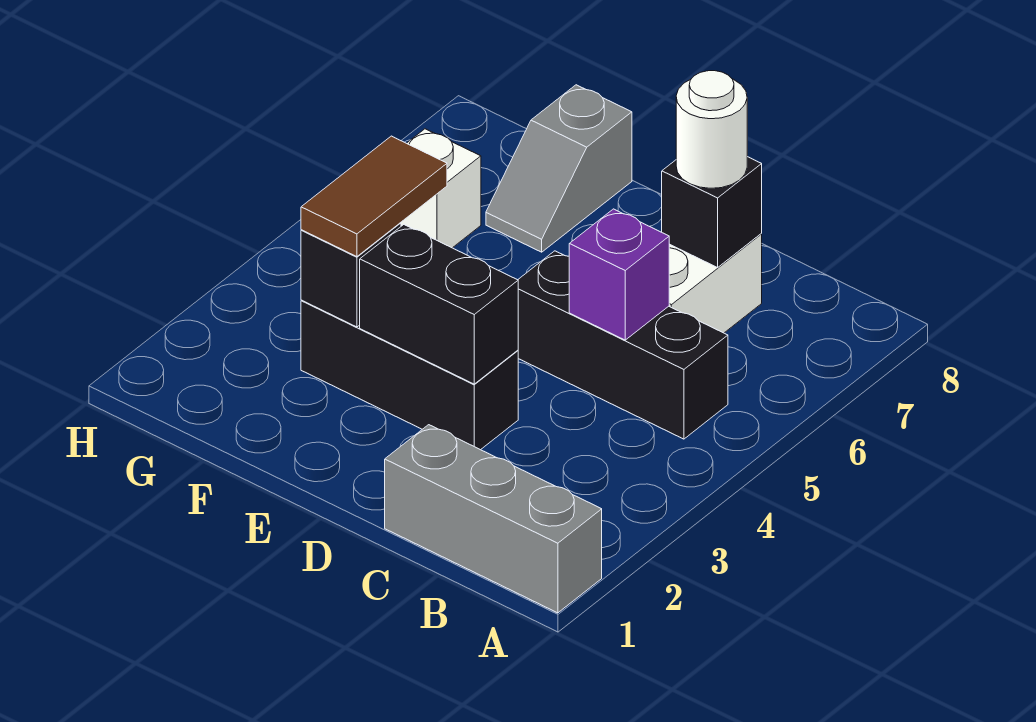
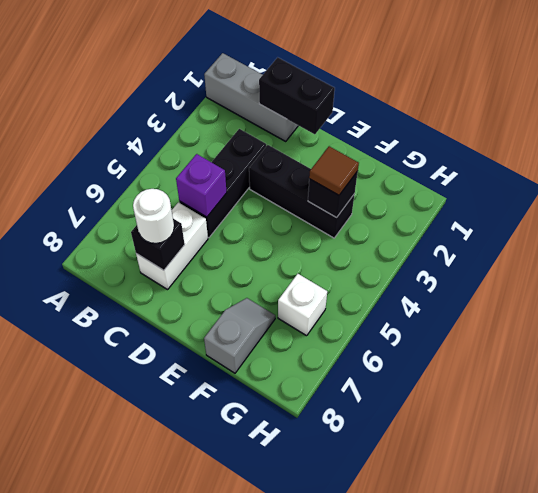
black 1x3 brick [518,251,728,439] -> black 1x3 brick turned to [179,129,266,238]
black 1x2 brick [360,225,518,384] -> black 1x2 brick moved to [259,57,335,134]
brown 1x2 tile [301,136,447,257] -> brown 1x1 tile [309,146,359,195]

